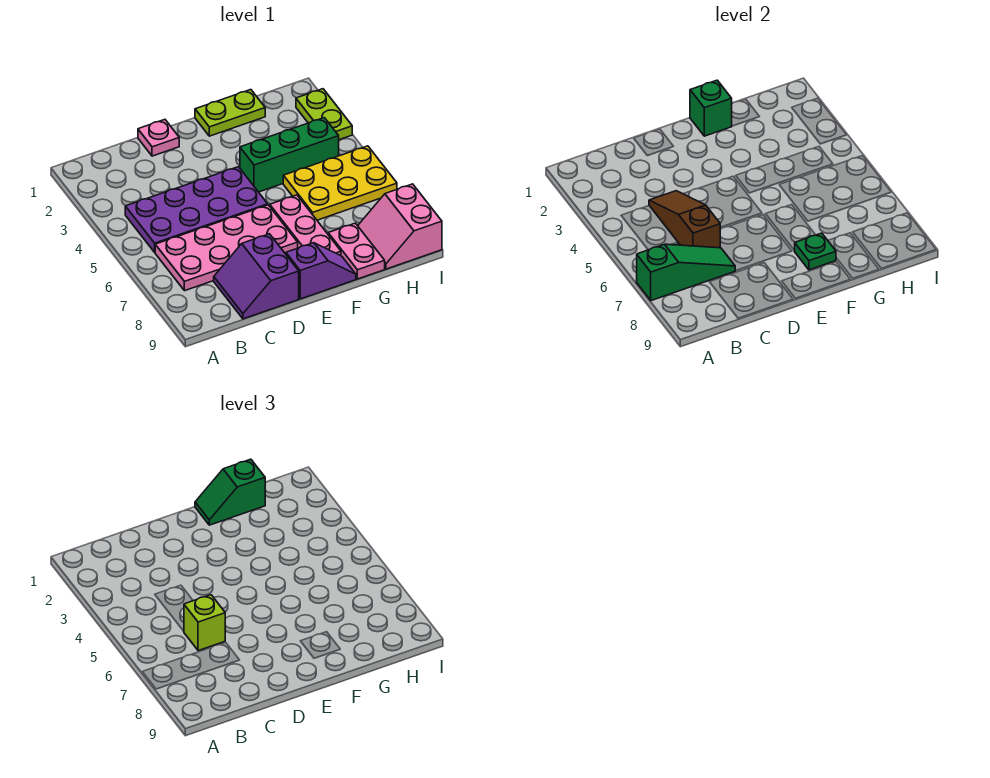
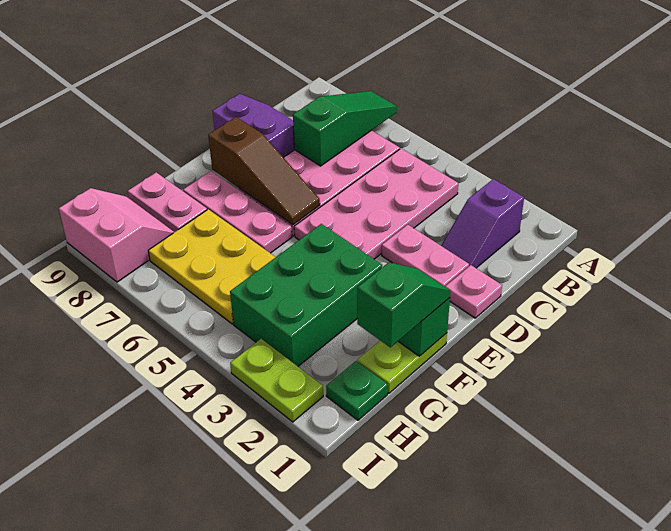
green 1x3 slope [637,244,735,301] -> green 1x3 slope turned to [293,91,397,166]
purple 2x4 plate [125,167,268,252] -> pink 2x4 plate [294,149,458,259]
brown 1x3 slope [649,191,720,248] -> brown 1x3 slope moved to [208,117,320,225]
lime 1x1 brick [184,595,225,651] -> none
none -> pink 1x2 plate [382,225,469,286]
purple 1x2 slope [286,243,356,299] -> purple 1x2 slope moved to [441,179,524,268]
green 1x3 brick [240,118,339,192] -> green 2x3 brick [230,224,382,366]
green 1x1 plate [795,233,836,270] -> green 1x1 plate moved to [326,361,388,420]
yellow 2x3 plate [283,146,397,220] -> yellow 2x3 plate turned to [148,209,276,324]

